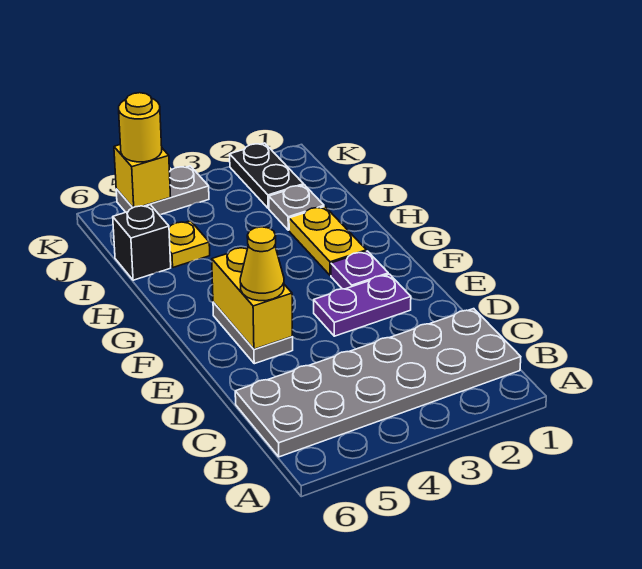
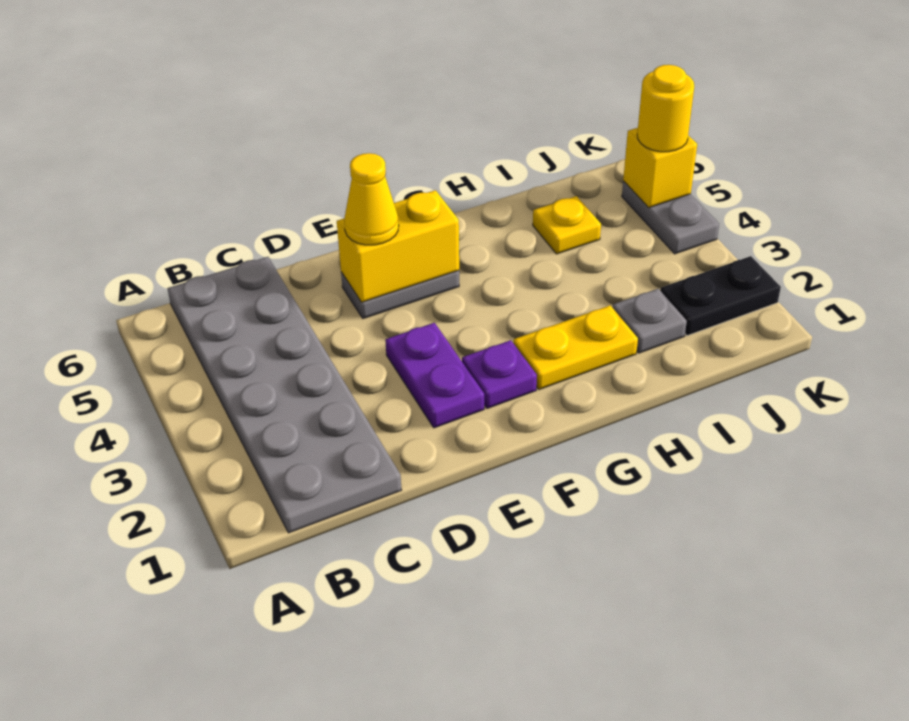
black 1x1 brick [113,205,171,280] -> none

